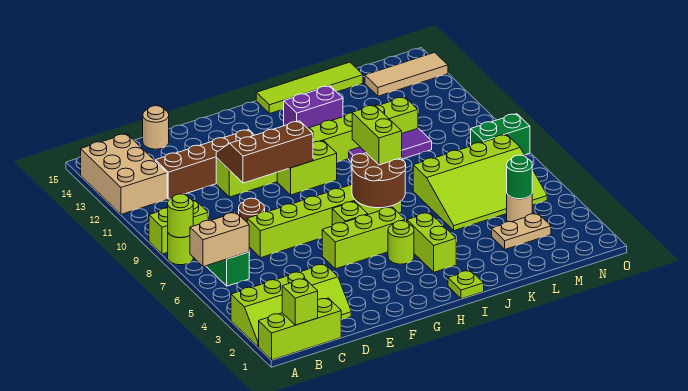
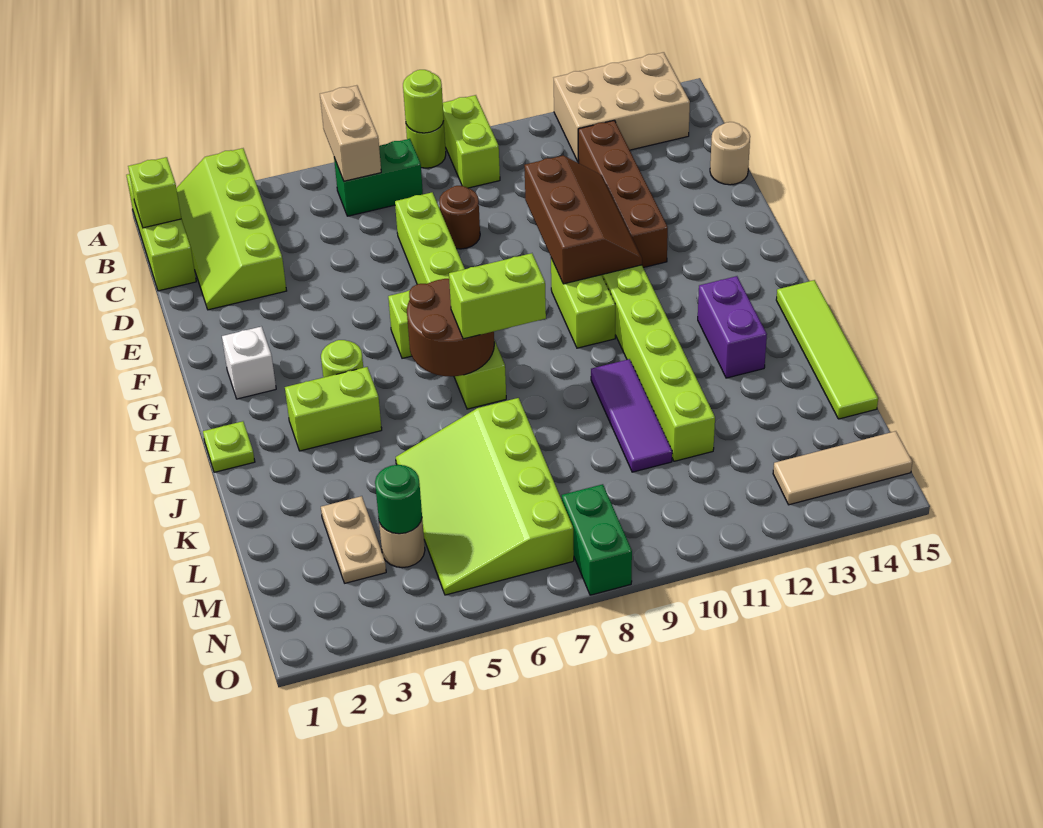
lime 1x3 brick [322,207,405,269] -> none
none -> white 1x1 brick [222,327,276,399]
tan 1x3 tile [365,53,448,96] -> tan 1x3 tile turned to [773,431,912,505]

